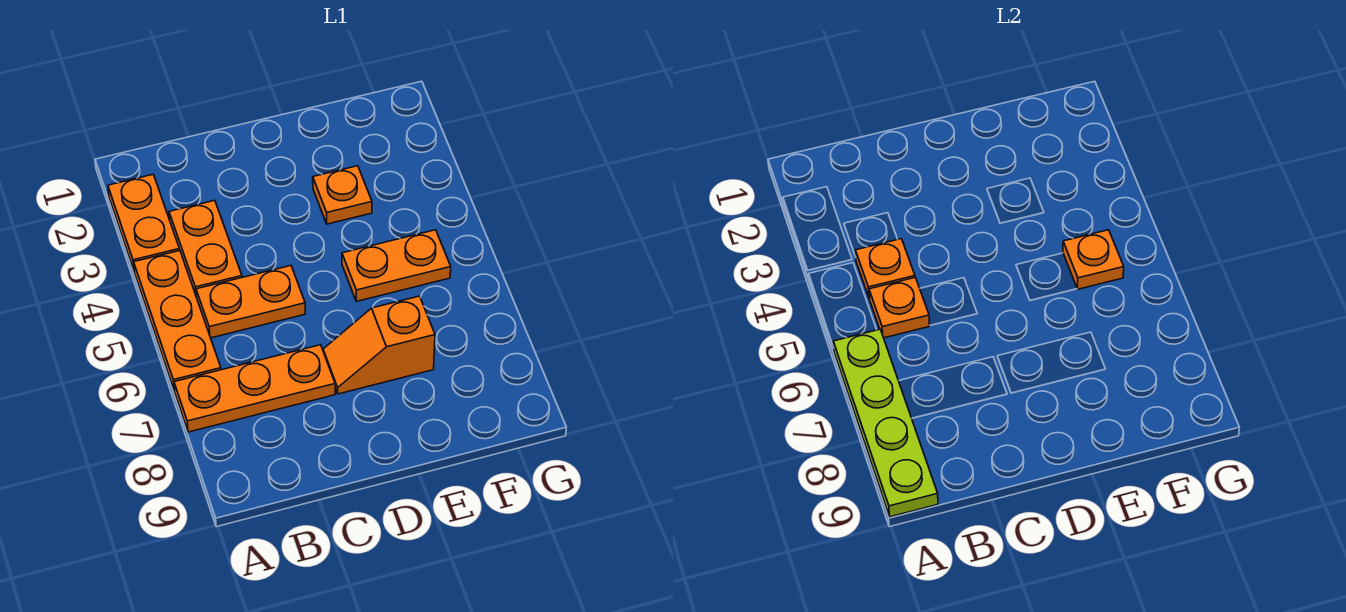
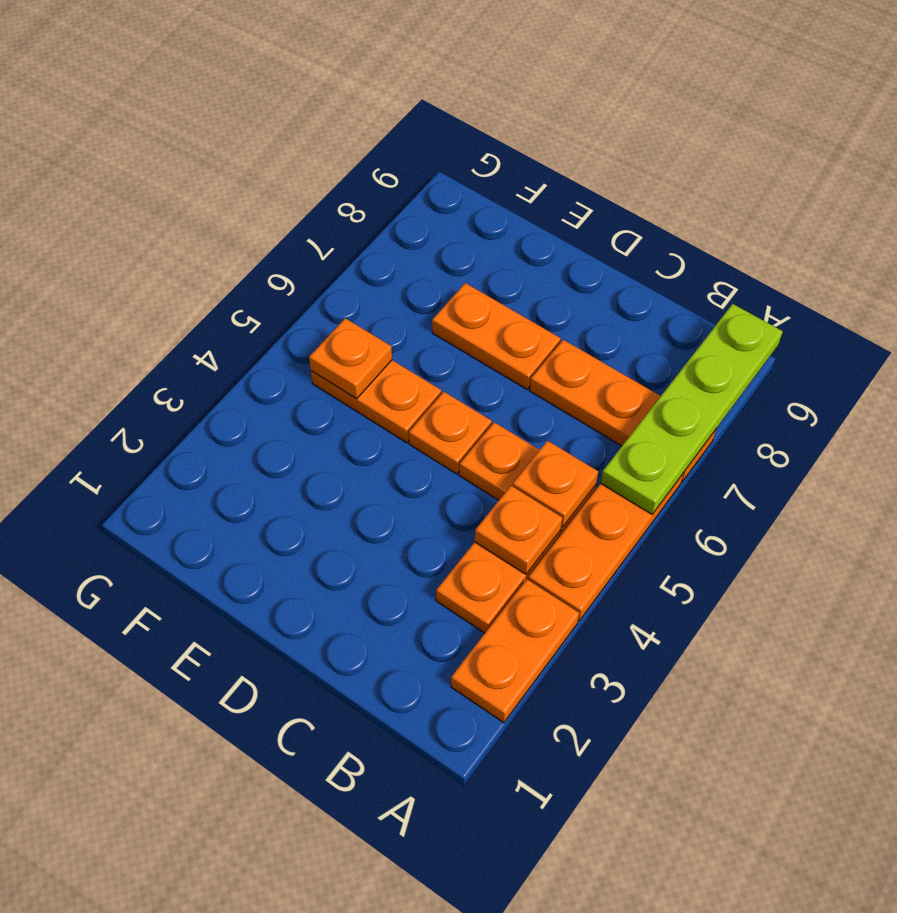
orange 1x2 slope [323,296,435,394] -> orange 1x2 plate [432,283,561,389]
orange 1x1 plate [313,166,372,224] -> orange 1x1 plate moved to [409,392,492,474]

